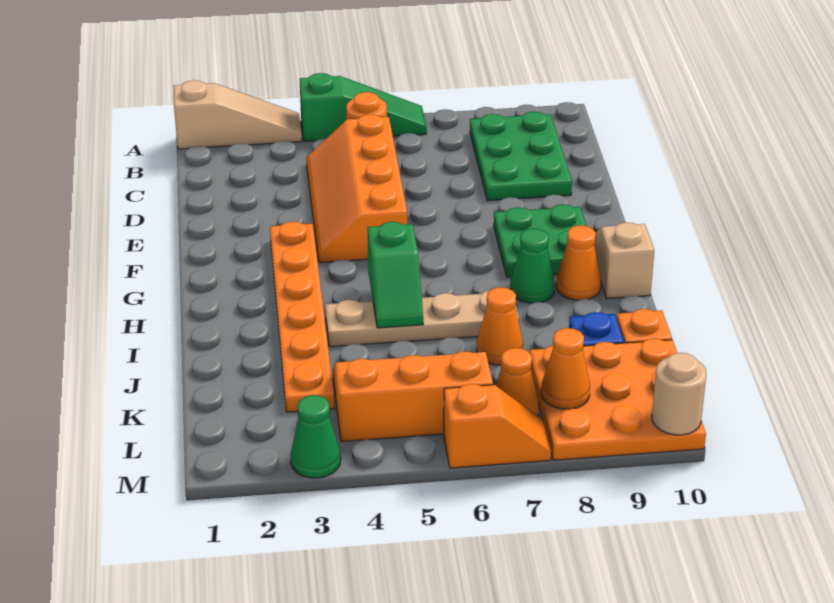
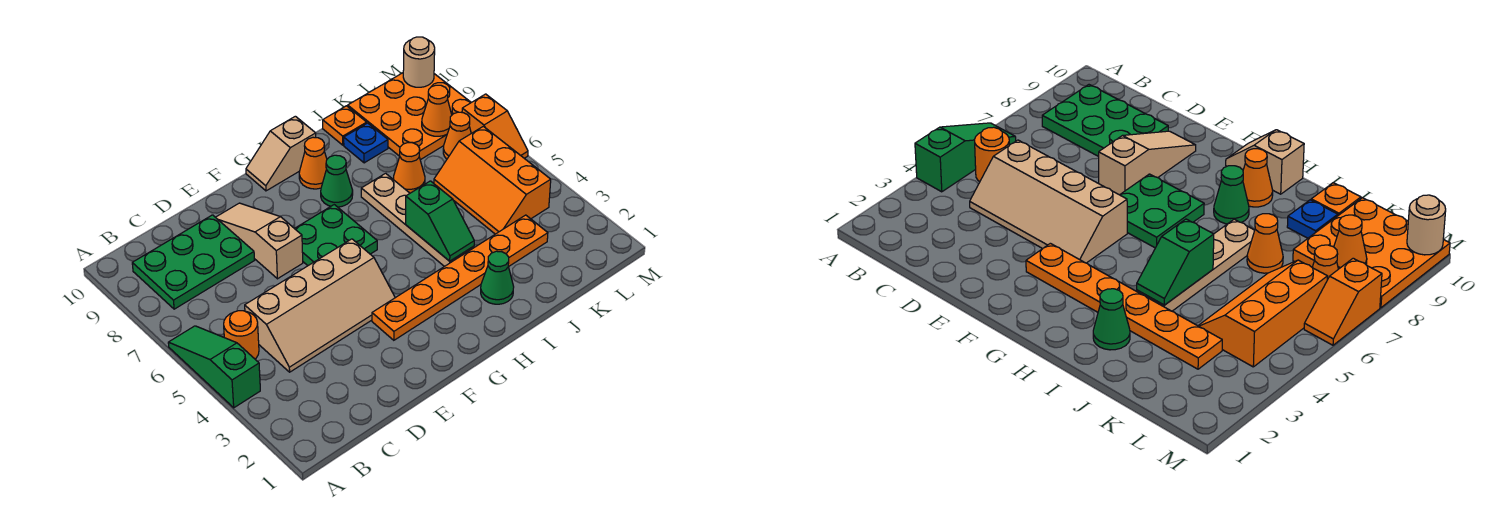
tan 1x3 slope [174,80,302,149] -> tan 1x3 slope moved to [216,203,303,279]
orange 2x4 slope [306,114,407,263] -> tan 2x4 slope [245,239,395,372]
green 2x2 plate [494,204,587,277] -> green 2x2 plate moved to [294,205,377,266]
green 1x2 slope [368,222,423,328] -> green 1x2 slope turned to [406,181,474,261]
green 1x1 cone [291,395,341,478] -> green 1x1 cone moved to [481,251,514,304]
orange 1x2 slope [444,384,551,468] -> orange 1x2 slope turned to [462,94,528,158]

